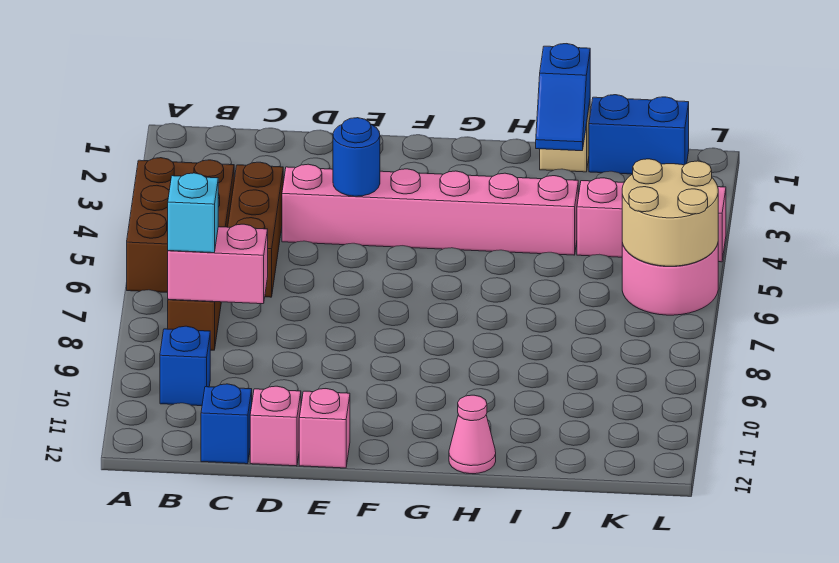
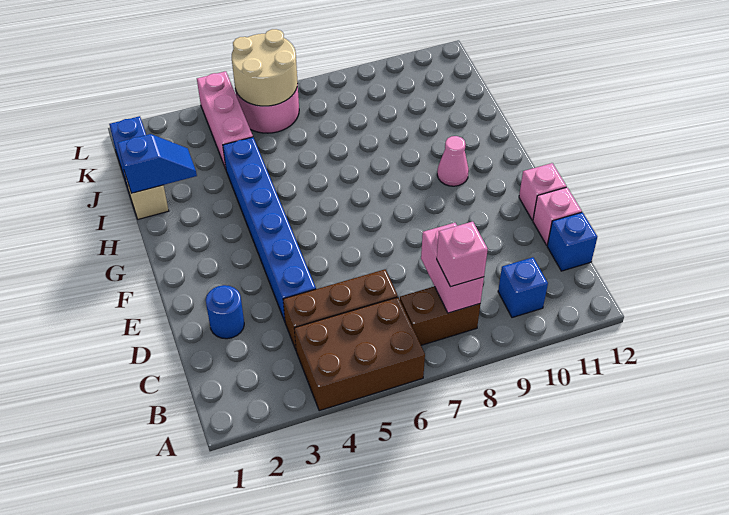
cyan 1x1 brick [168,173,218,253] -> pink 1x1 brick [437,222,488,287]
pink 1x6 brick [282,164,578,255] -> blue 1x6 brick [223,137,316,321]
blue 1x1 round brick [333,118,380,196] -> blue 1x1 round brick moved to [206,285,244,339]
pink 1x1 cone [449,395,496,474] -> pink 1x1 cone moved to [437,136,469,186]

